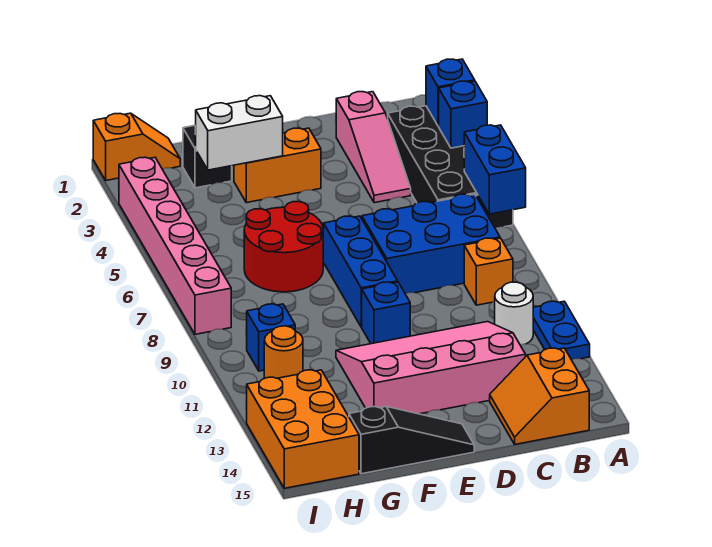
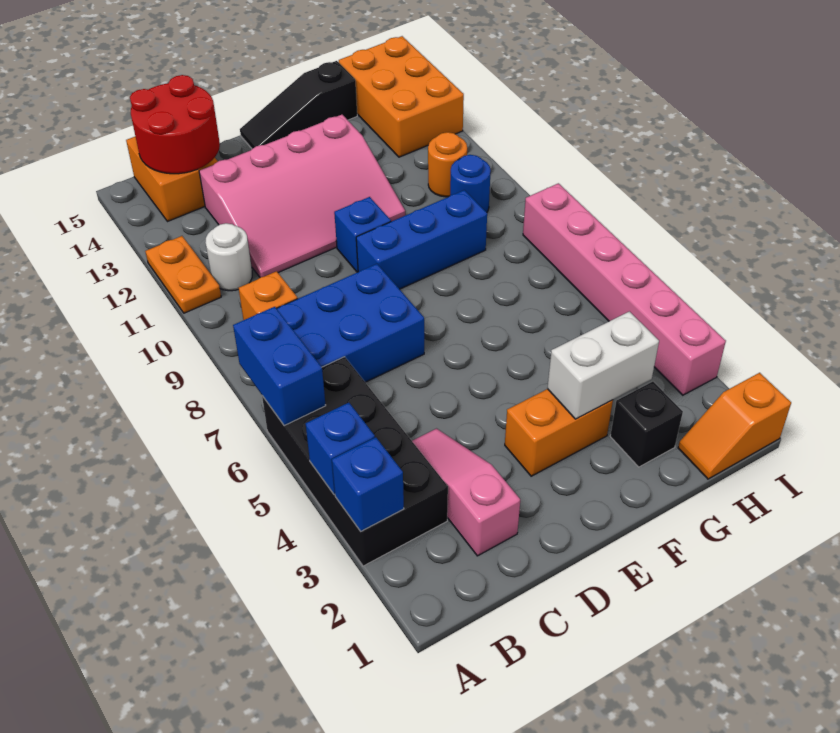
blue 1x2 plate [533,301,590,360] -> orange 1x2 plate [145,236,221,313]
blue 1x3 brick [323,216,398,327] -> blue 1x3 brick turned to [356,190,487,289]
red 2x2 round brick [244,202,323,292] -> red 2x2 round brick moved to [130,75,220,174]
blue 1x1 brick [247,304,295,371] -> blue 1x1 round brick [450,155,491,212]

